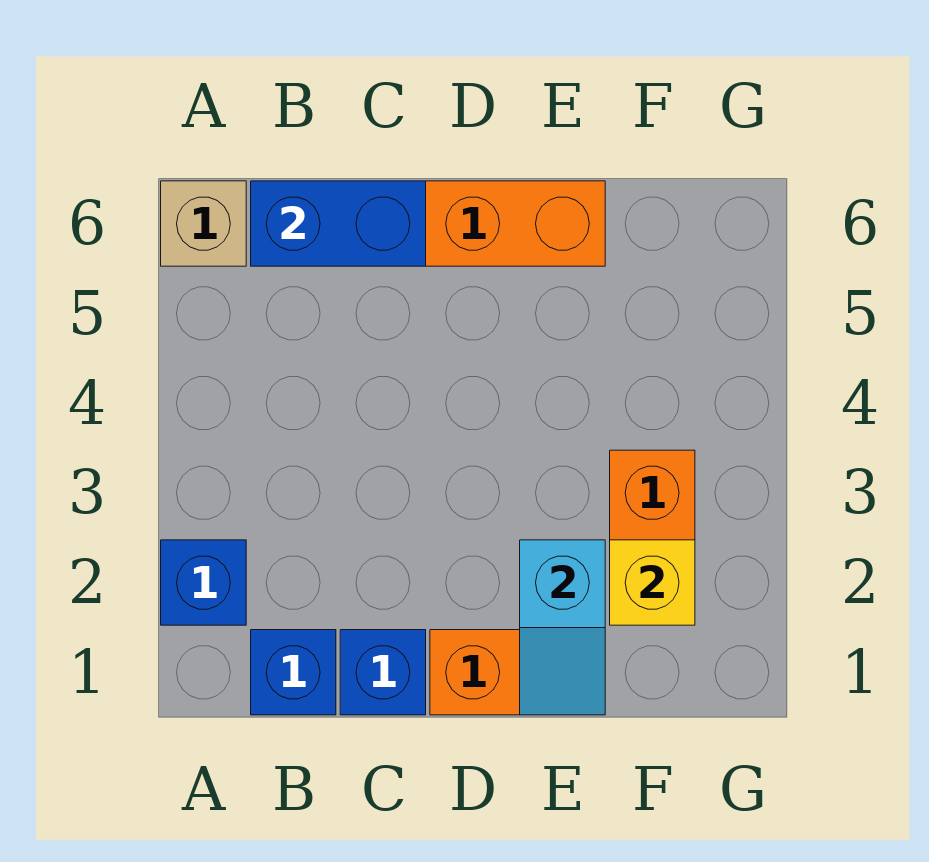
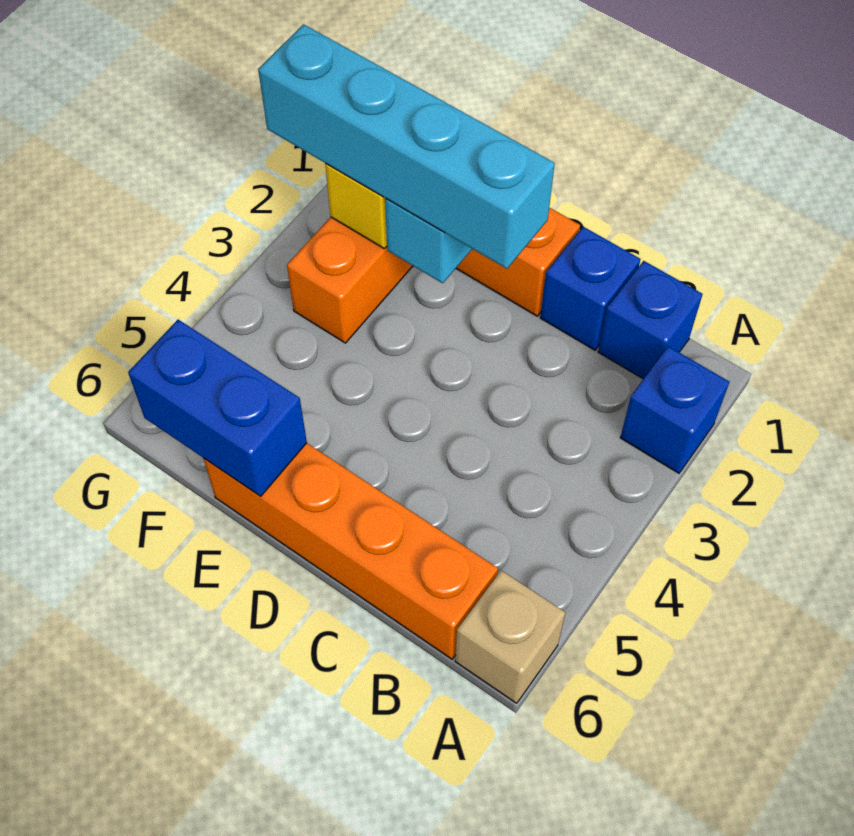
blue 1x2 brick [251,181,426,266] -> blue 1x2 brick moved to [128,320,307,496]
none -> cyan 1x4 brick [258,24,555,269]

